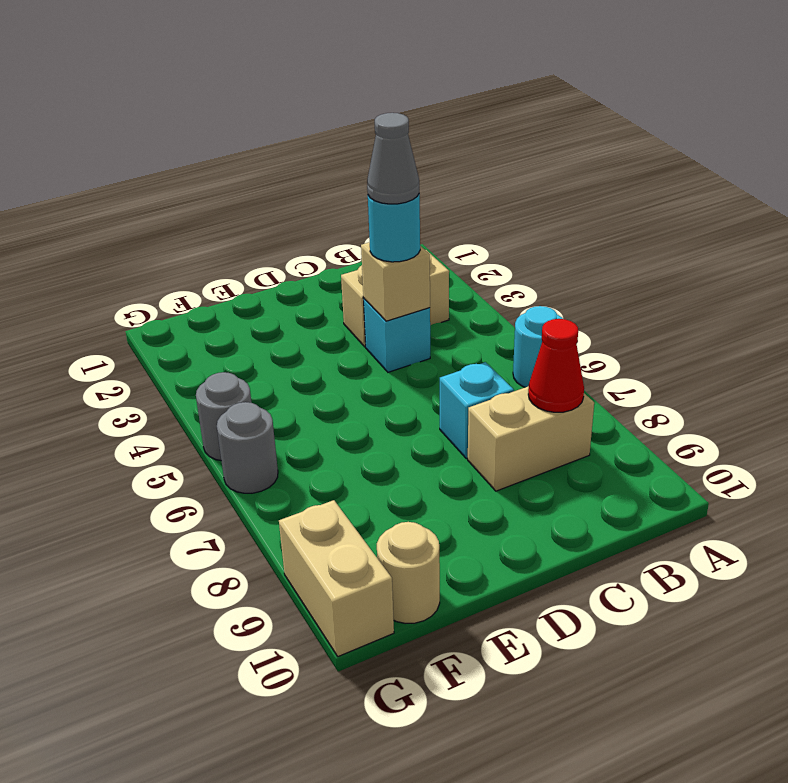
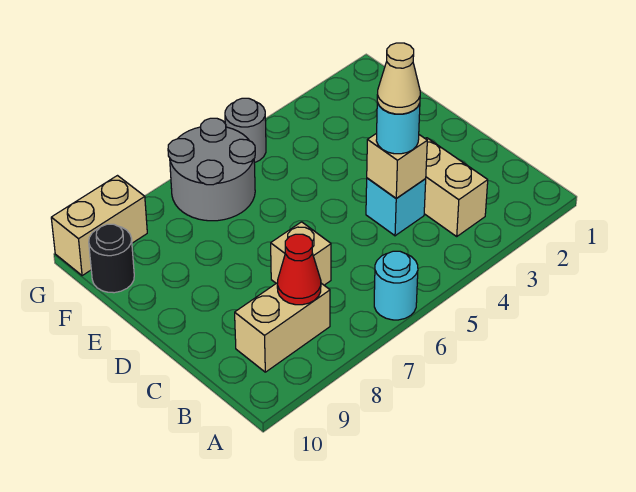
tan 1x2 brick [468,386,594,491] -> tan 1x2 brick turned to [235,283,330,372]
grey 1x1 cone [367,113,419,204] -> tan 1x1 cone [377,43,420,114]
cyan 1x1 brick [440,362,514,459] -> tan 1x1 brick [271,222,331,285]
tan 1x1 round brick [377,522,440,623] -> black 1x1 round brick [89,224,134,293]
grey 1x1 round brick [217,402,278,493] -> grey 2x2 round brick [168,118,255,221]

